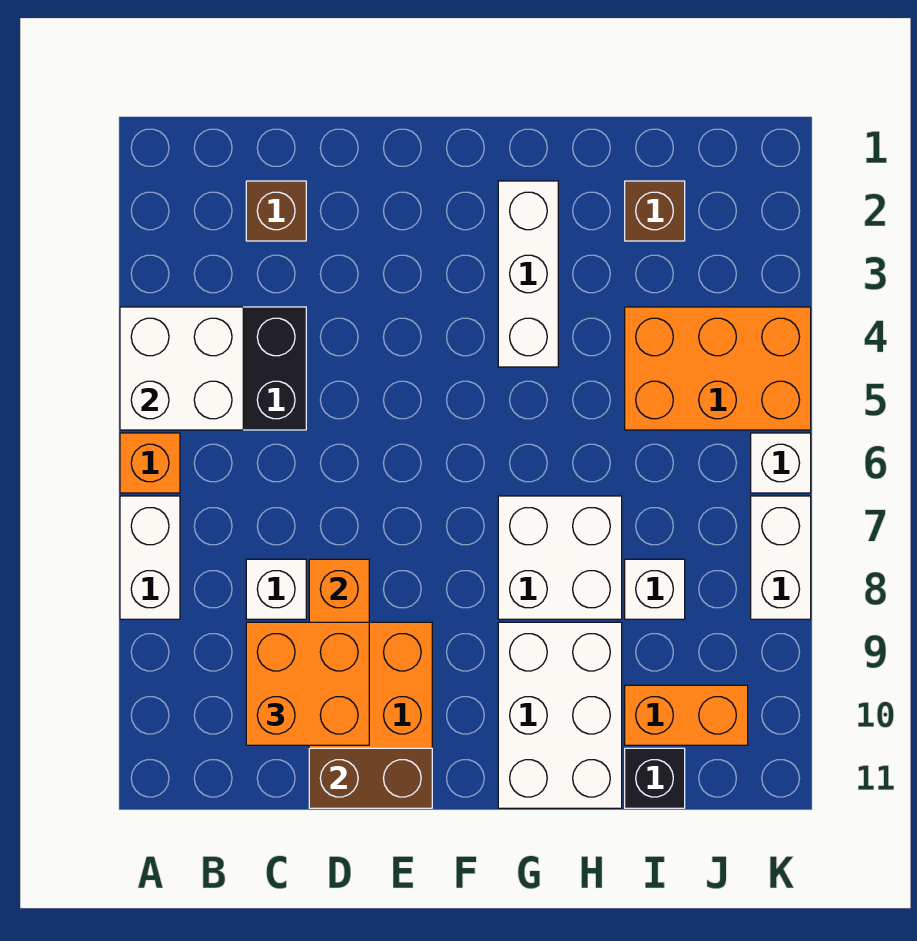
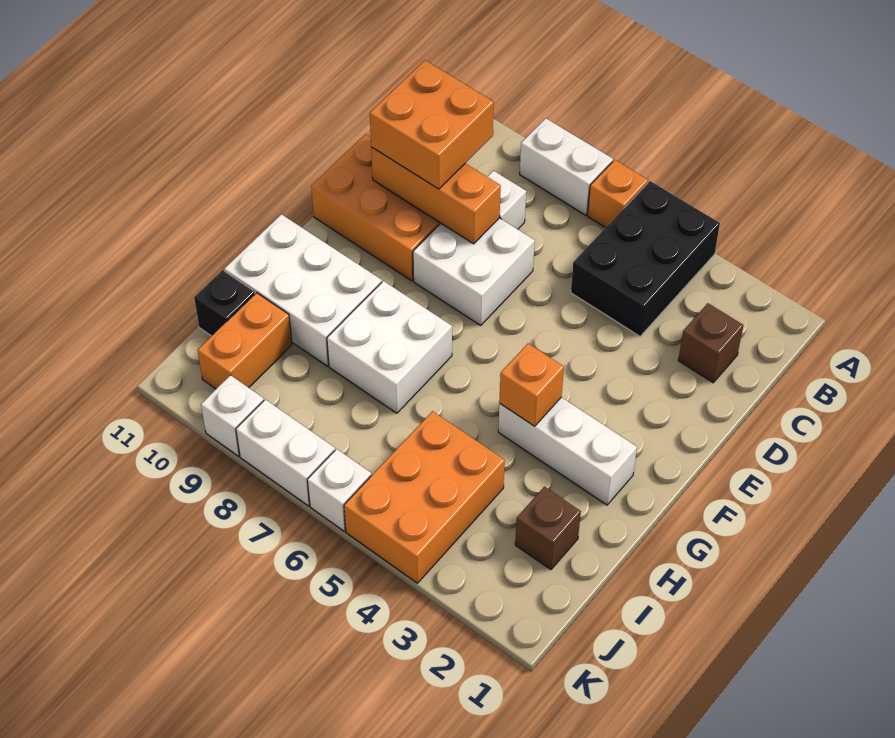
white 2x2 brick [120,307,243,430] -> white 2x2 brick moved to [413,218,535,325]
brown 1x2 brick [309,748,432,808] -> none
none -> orange 1x1 brick [499,344,564,426]
white 1x1 brick [625,559,685,619] -> white 1x1 brick moved to [201,375,264,456]

